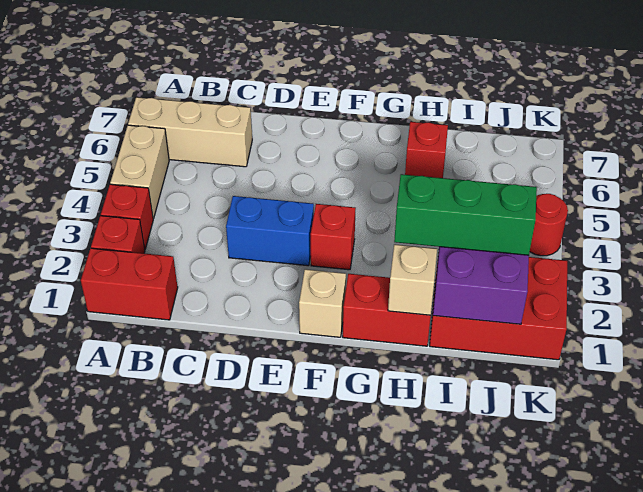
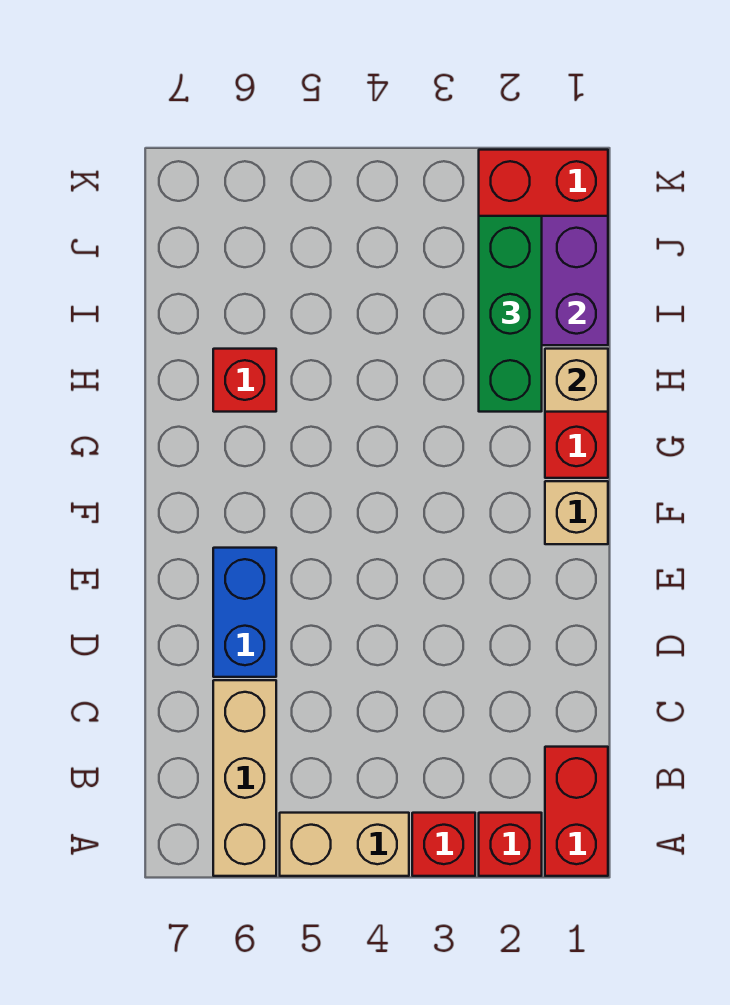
blue 1x2 brick [226,196,314,266] -> blue 1x2 brick moved to [213,548,276,677]
red 1x1 brick [311,204,356,270] -> none
red 1x1 round brick [530,194,568,256] -> none

